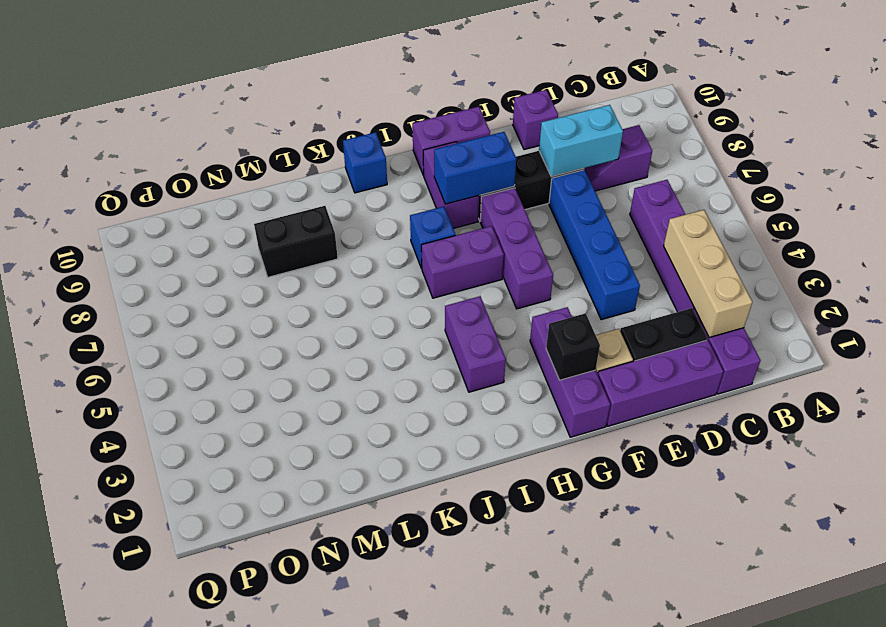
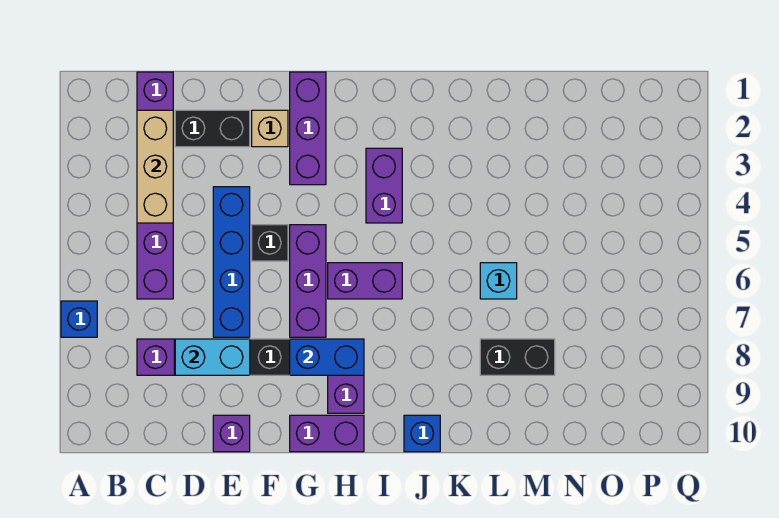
purple 1x3 brick [598,340,723,426] -> none
black 1x1 brick [546,313,600,380] -> black 1x1 brick moved to [252,225,288,261]
blue 1x1 brick [410,206,455,269] -> blue 1x1 brick moved to [61,301,97,337]
none -> cyan 1x1 brick [480,263,517,299]

